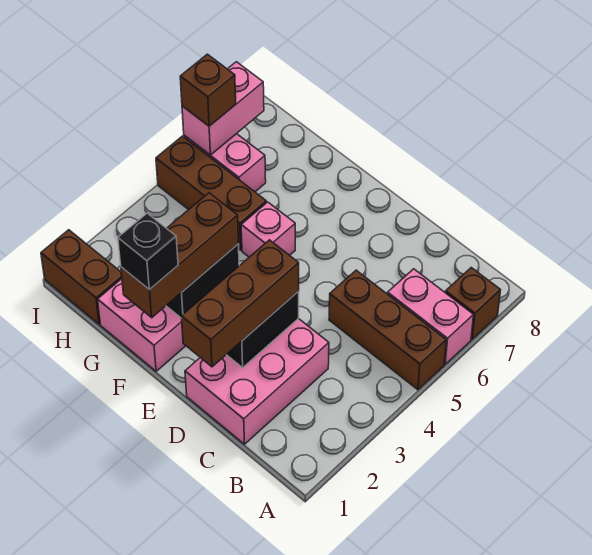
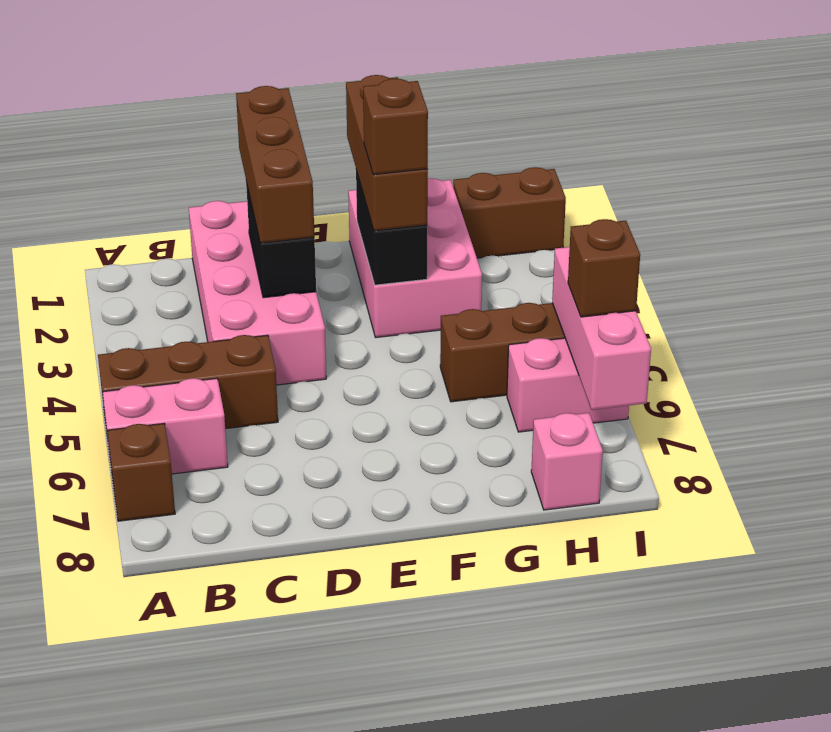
pink 2x3 brick [185,319,329,444] -> pink 2x4 brick [189,201,326,385]
black 1x1 brick [118,213,178,290] -> none
none -> brown 1x1 brick [363,79,428,175]
pink 1x1 brick [241,202,295,257] -> pink 1x1 brick moved to [531,413,603,510]
pink 1x2 brick [182,62,264,155] -> pink 1x3 brick [552,247,651,410]

